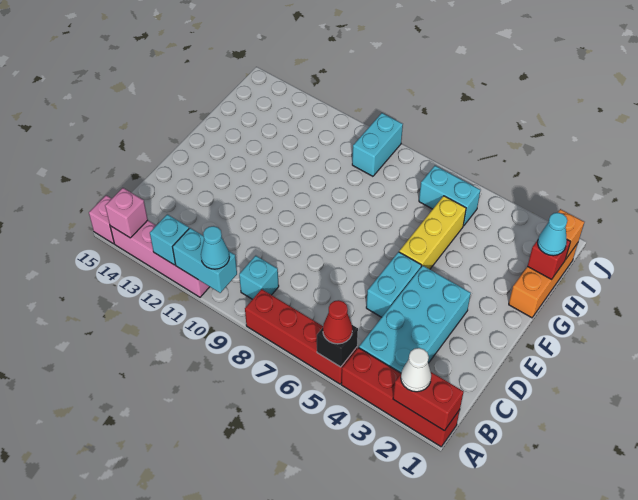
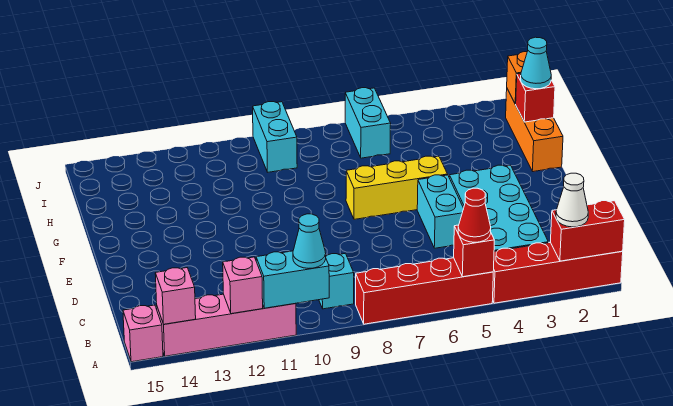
black 1x1 brick [317,325,358,367] -> red 1x1 brick [454,225,494,277]
cyan 1x1 brick [150,214,189,265] -> pink 1x1 brick [223,257,263,314]
yellow 1x3 brick [399,196,466,269] -> yellow 1x3 brick turned to [346,156,448,219]
cyan 1x2 brick [419,166,480,226] -> cyan 1x2 brick turned to [345,88,391,158]

